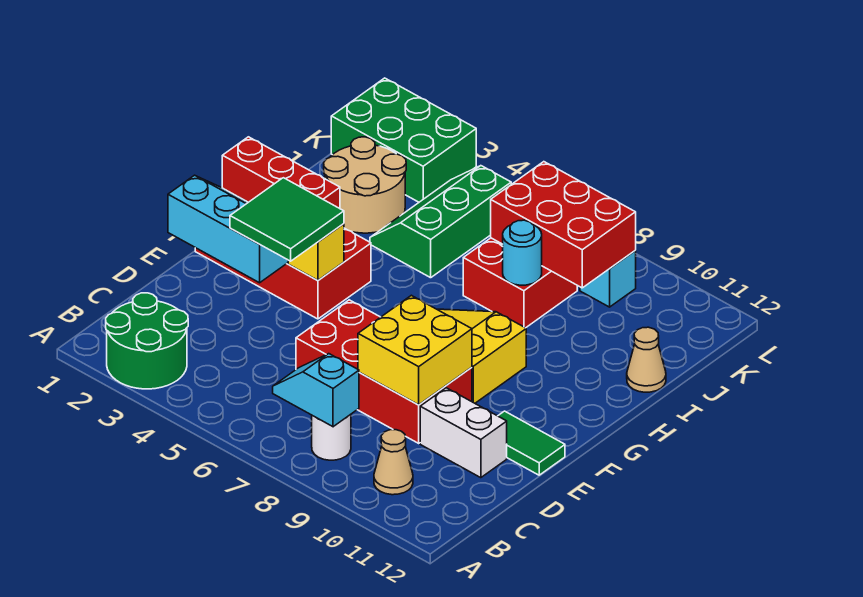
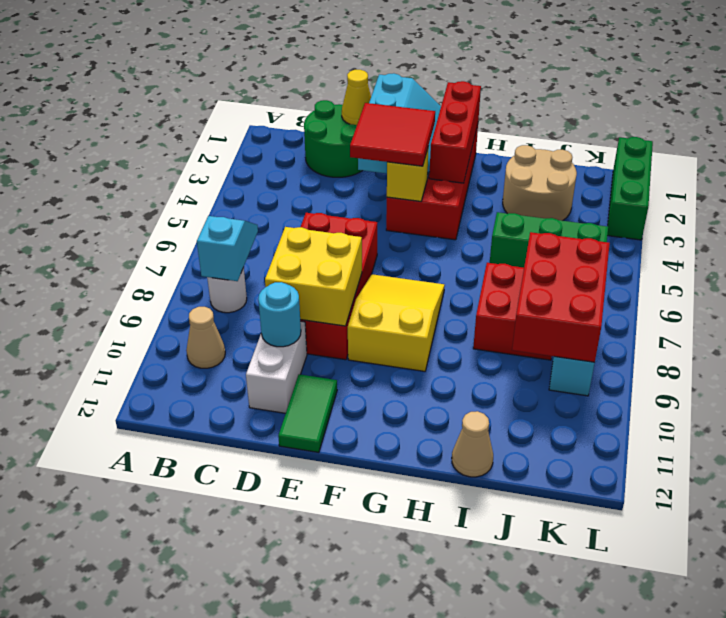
green 2x2 round brick [106,293,188,389] -> green 2x2 round brick moved to [304,100,362,177]
none -> yellow 1x1 cone [342,70,371,125]
green 2x2 tile [230,178,344,261] -> red 2x2 tile [350,103,435,166]
cyan 1x1 round brick [503,220,542,285] -> cyan 1x1 round brick moved to [258,282,301,347]
green 2x3 brick [331,78,476,202] -> green 1x3 brick [607,137,653,240]

